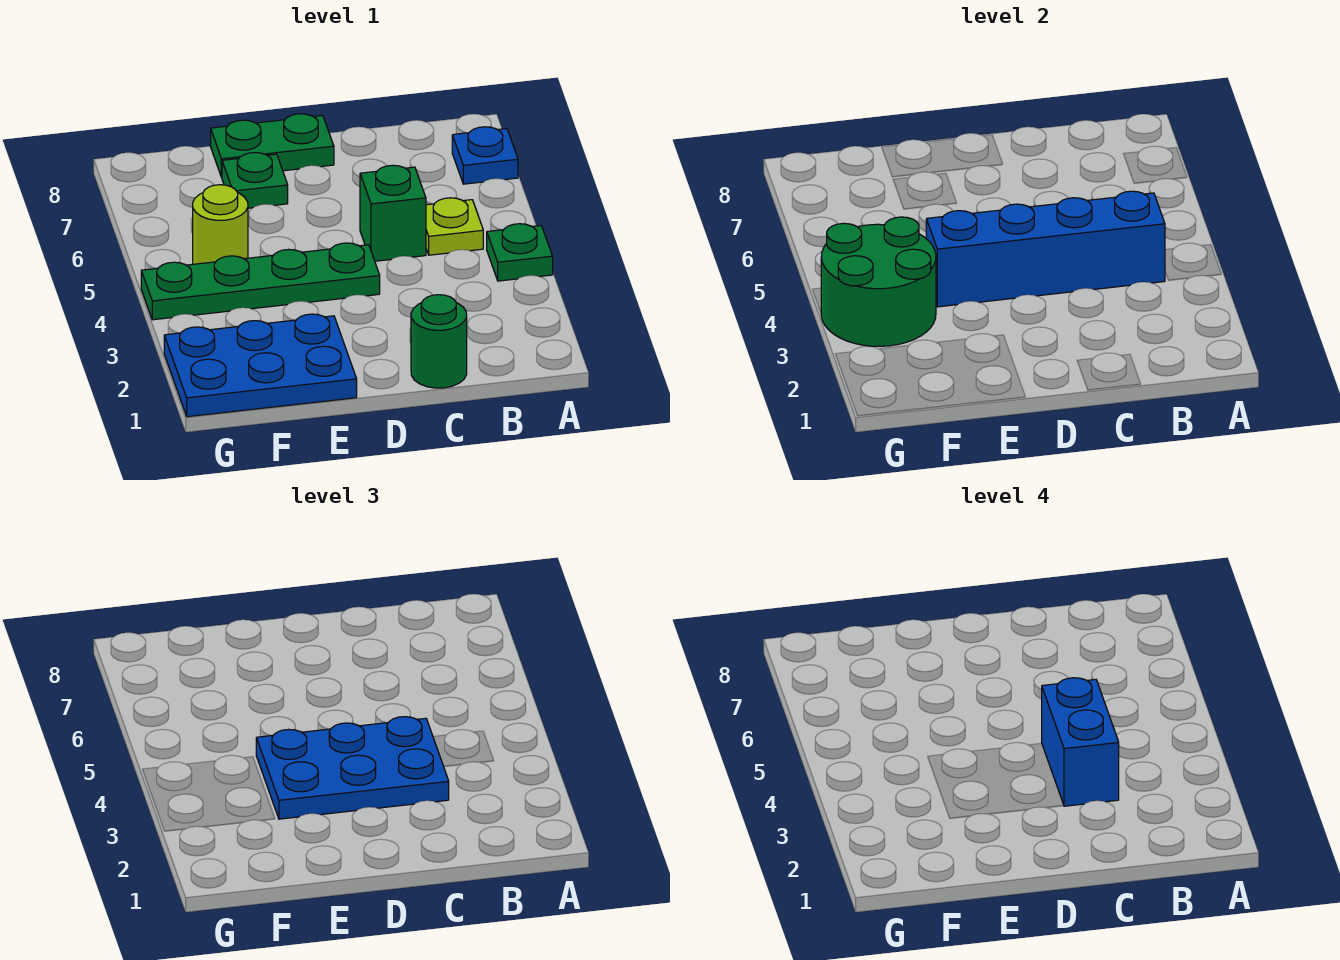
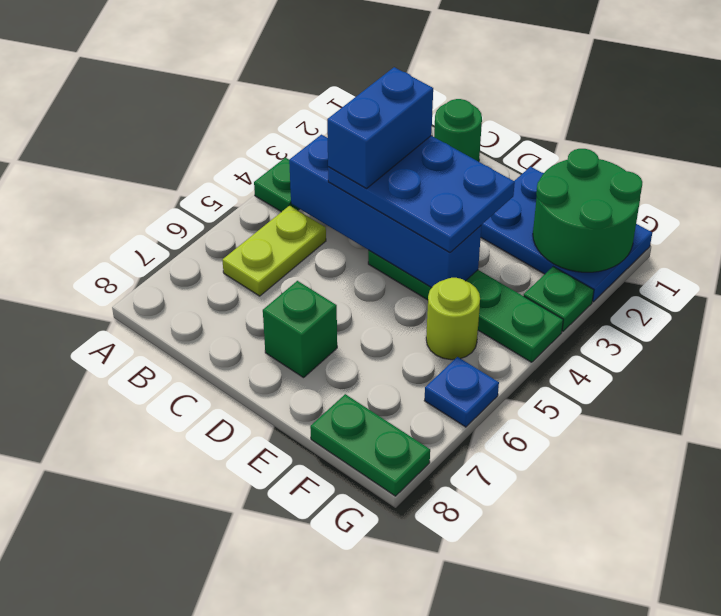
blue 1x1 plate [452,127,518,184] -> blue 1x1 plate moved to [424,357,499,427]
lime 1x1 plate [426,198,483,255] -> lime 1x2 plate [222,205,326,296]
green 1x1 brick [360,165,426,261] -> green 1x1 brick moved to [263,281,337,378]
green 1x2 plate [211,114,334,177] -> green 1x2 plate moved to [310,394,430,496]
green 1x1 plate [222,153,288,208] -> green 1x1 plate moved to [524,267,594,331]
green 2x2 round brick [821,217,936,346] -> green 2x2 round brick moved to [533,149,642,272]

